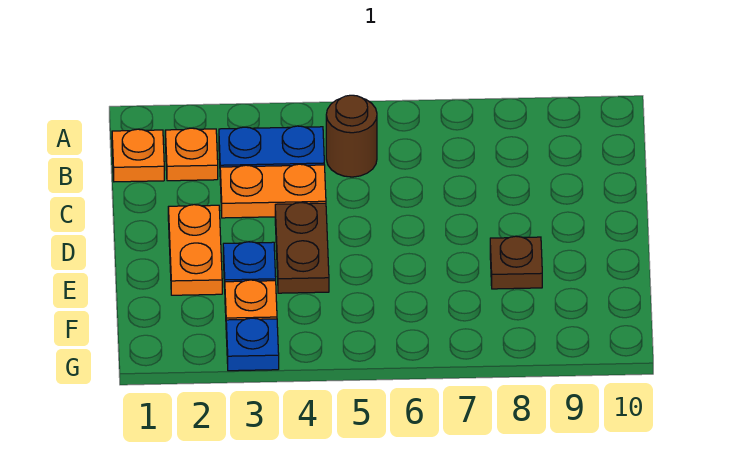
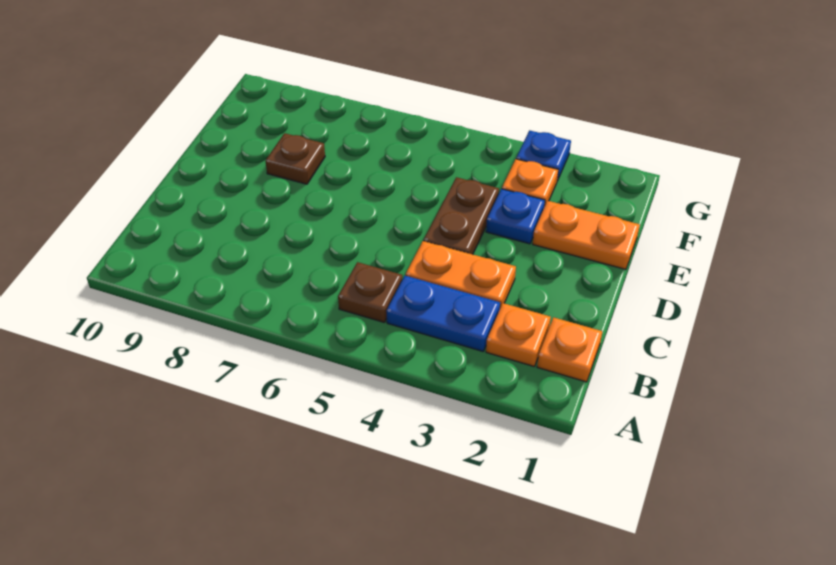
brown 1x1 round brick [326,95,377,177] -> brown 1x1 plate [338,262,402,322]
orange 1x2 plate [168,205,222,295] -> orange 1x2 plate turned to [533,201,640,269]

